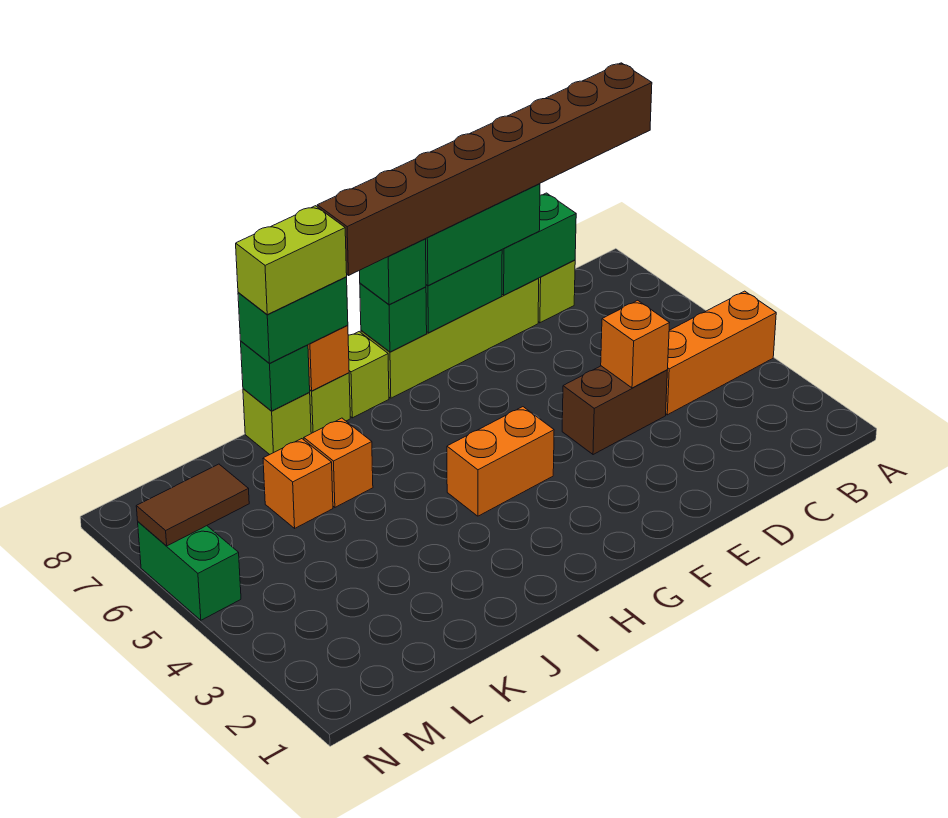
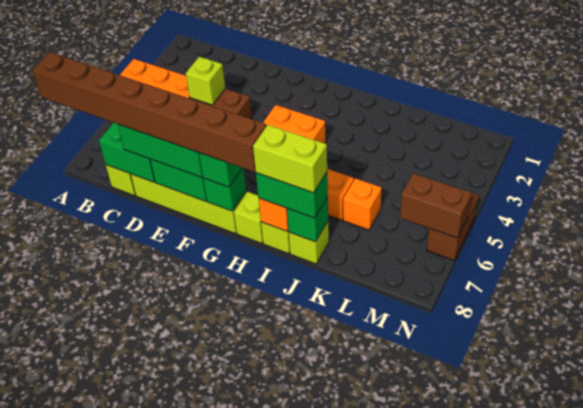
orange 1x1 brick [601,300,669,388] -> lime 1x1 brick [186,57,225,105]
brown 1x2 tile [136,464,249,546] -> brown 1x2 brick [400,173,472,238]
green 1x2 brick [138,522,241,620] -> brown 1x2 brick [427,193,479,260]

